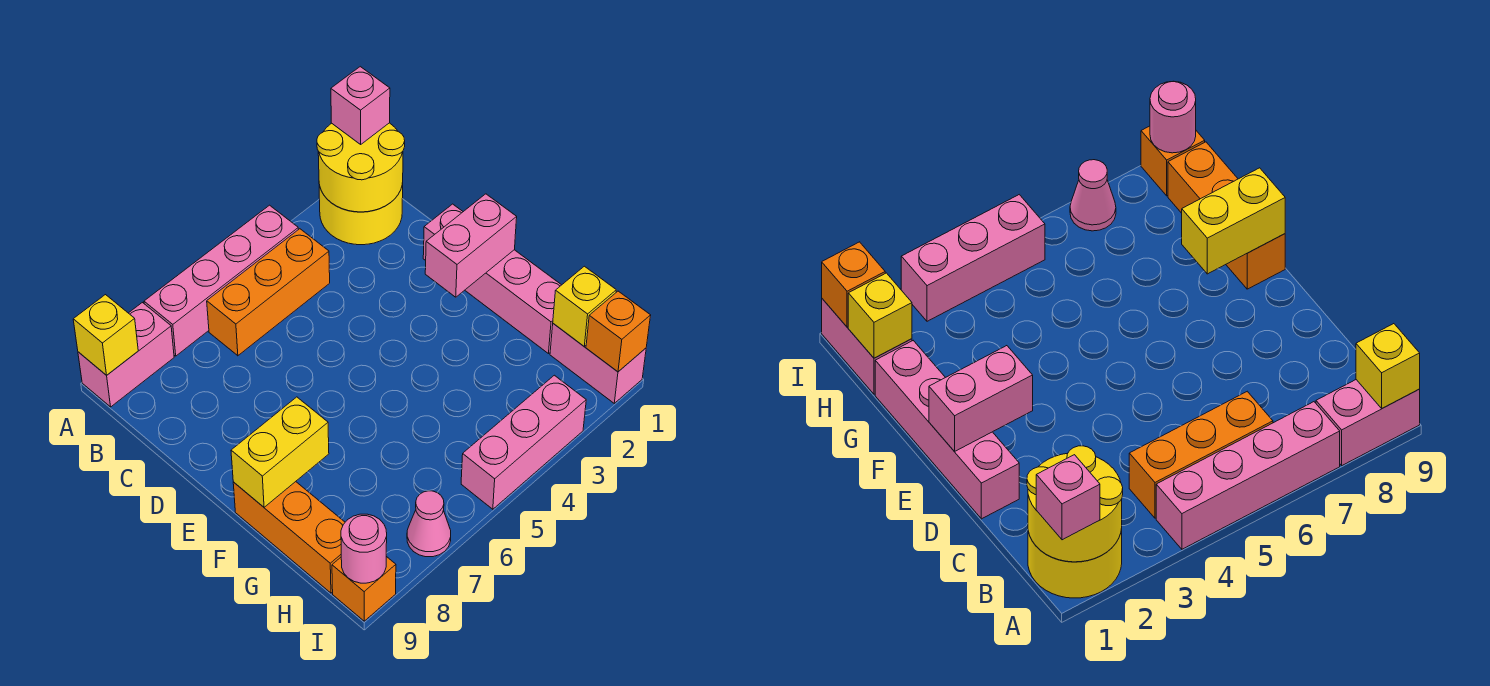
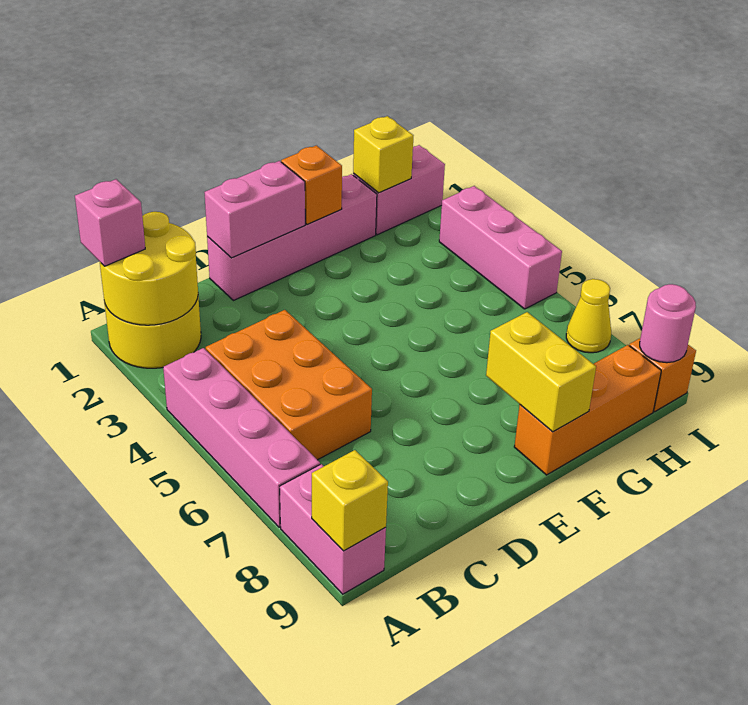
orange 1x3 brick [207,229,330,356] -> orange 2x3 brick [206,310,372,460]
pink 1x2 brick [425,194,517,297] -> pink 1x2 brick turned to [204,161,305,258]
orange 1x1 brick [586,291,651,372] -> orange 1x1 brick moved to [281,145,342,224]
pink 1x1 cone [407,491,451,557] -> yellow 1x1 cone [566,279,611,353]

